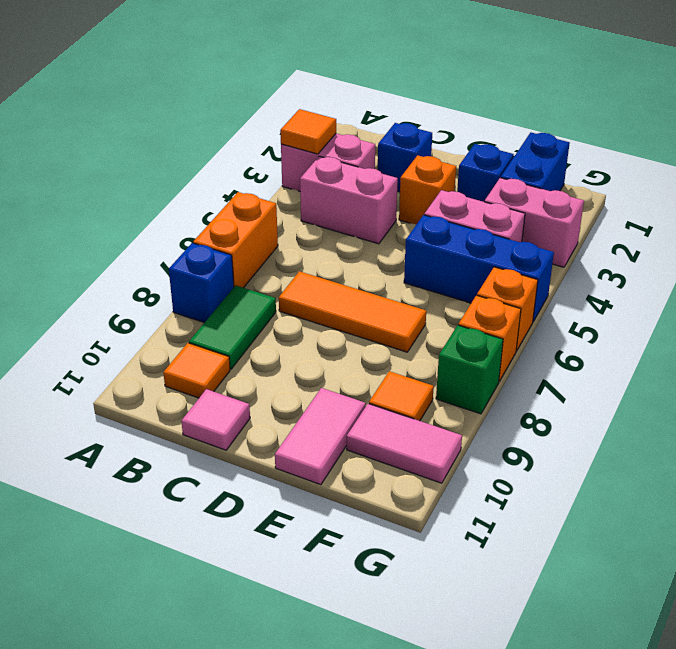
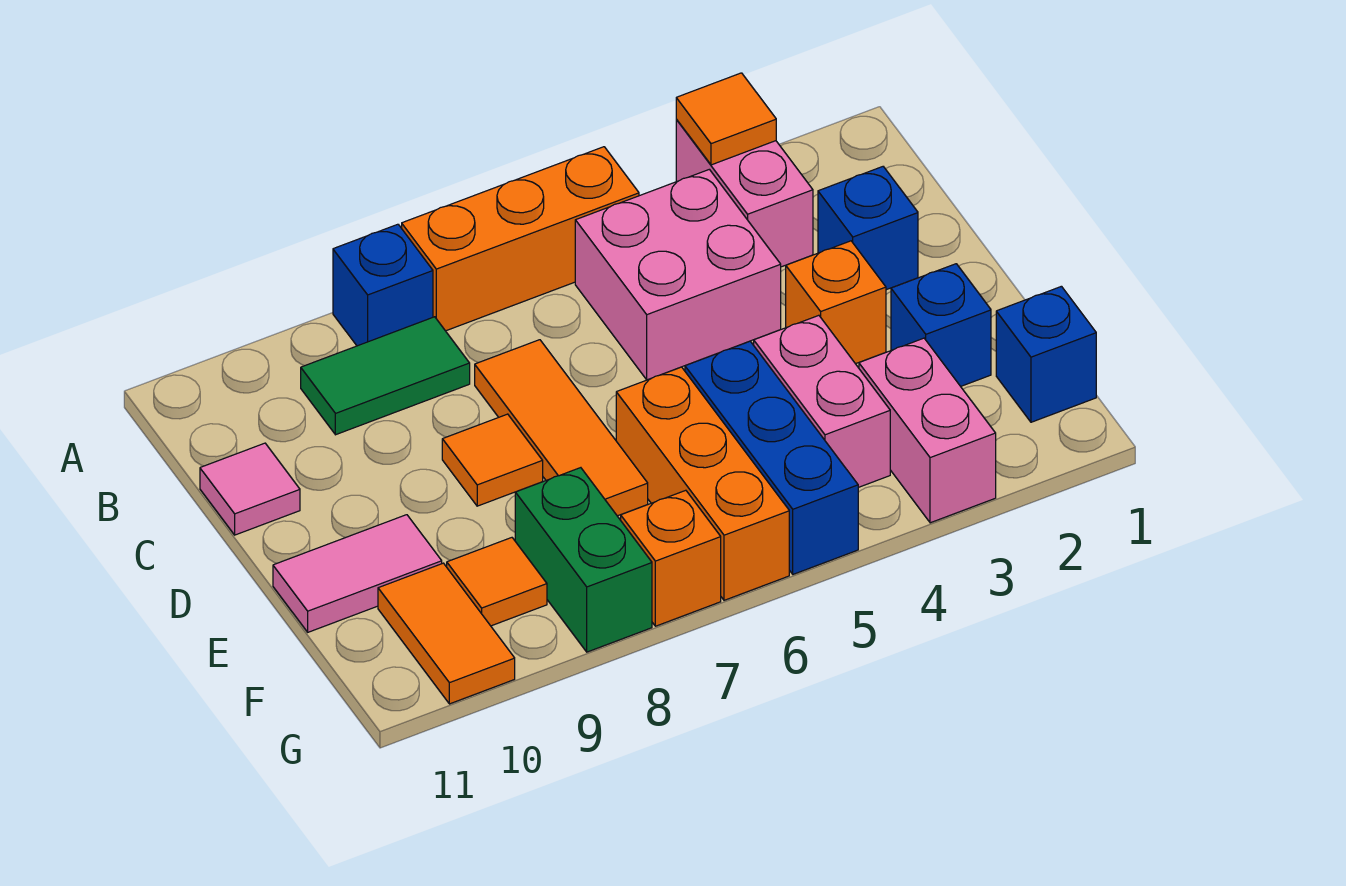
orange 1x2 brick [193,192,278,288] -> orange 1x3 brick [402,147,639,331]
pink 1x2 brick [300,156,398,244] -> pink 2x2 brick [575,169,781,380]
orange 1x1 tile [163,343,230,398] -> orange 1x1 tile moved to [442,414,543,506]
blue 1x2 brick [501,133,570,191] -> blue 1x1 brick [996,286,1096,422]
pink 1x2 tile [347,404,462,483] -> orange 1x2 tile [378,563,515,704]
orange 1x1 brick [477,267,538,351] -> orange 1x3 brick [616,367,789,600]
green 1x1 brick [436,325,503,414] -> green 1x2 brick [515,468,652,652]

